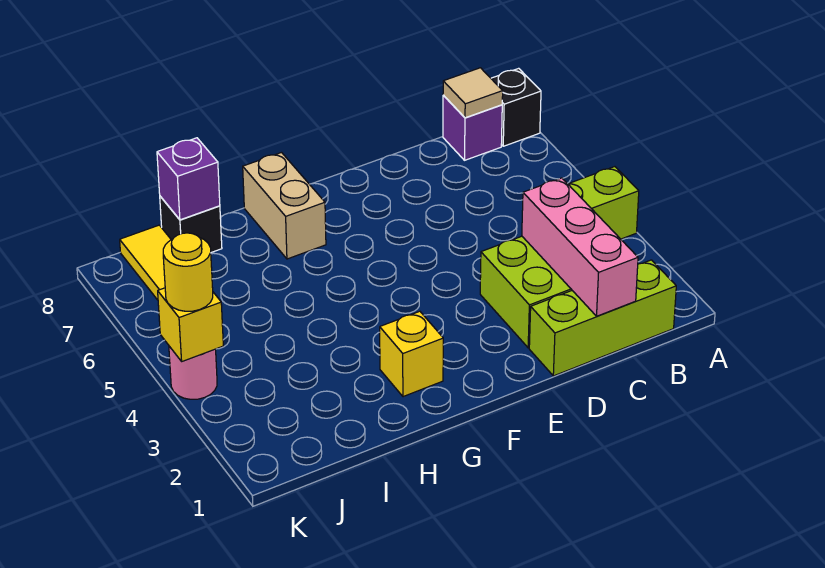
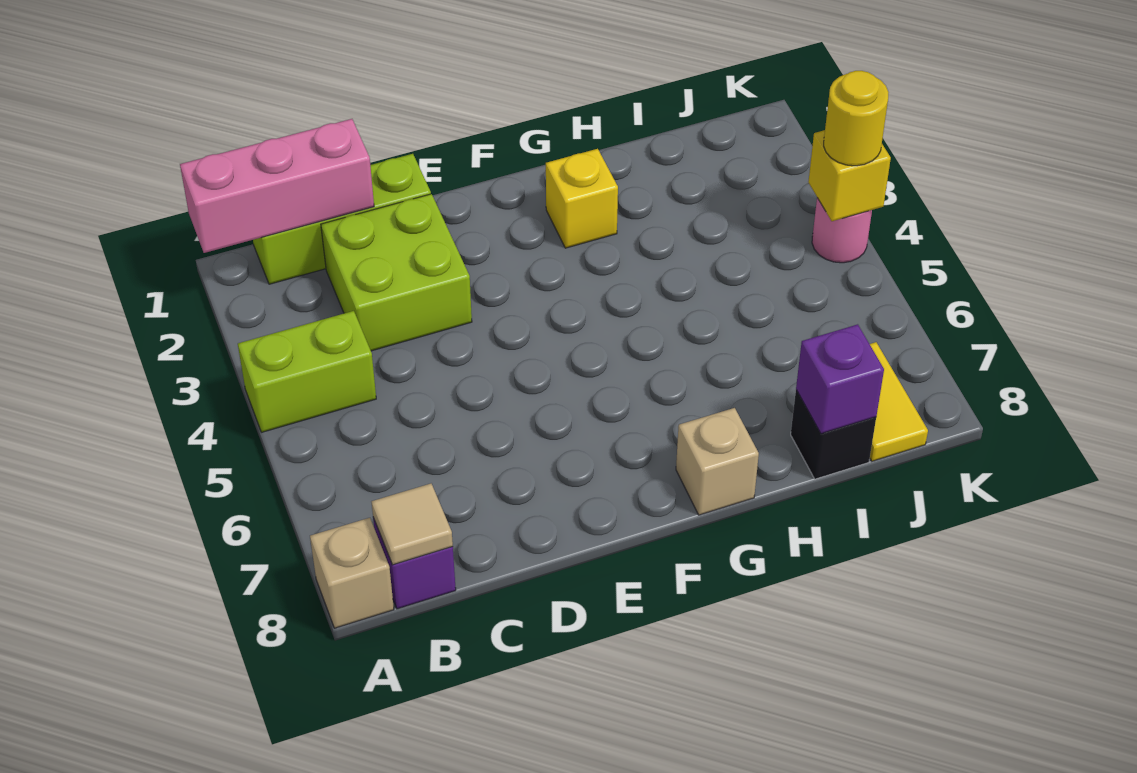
black 1x1 brick [491,68,541,146] -> tan 1x1 brick [310,518,394,628]
pink 1x3 brick [522,178,638,316] -> pink 1x3 brick turned to [180,119,374,253]
tan 1x2 brick [243,153,326,259] -> tan 1x1 brick [676,408,759,515]

